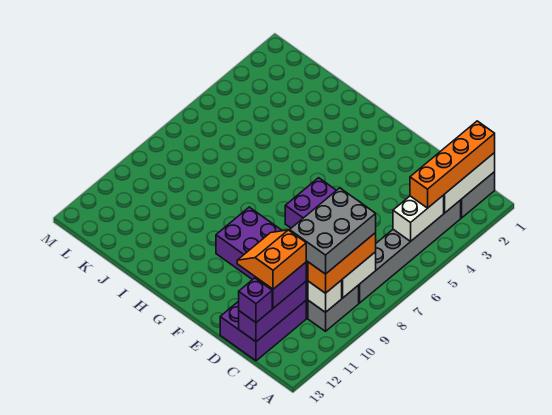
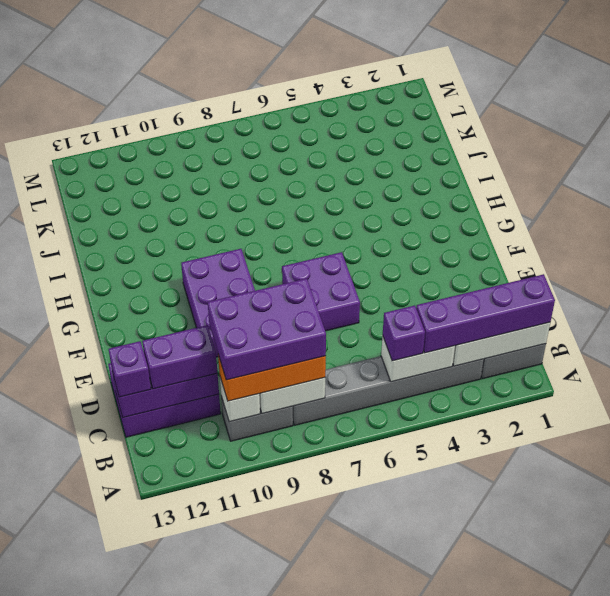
orange 1x4 brick [410,121,495,208] -> purple 1x4 brick [416,274,555,353]
none -> purple 1x1 brick [383,305,425,361]
grey 2x3 brick [290,188,376,274] -> purple 2x3 brick [208,279,326,380]
orange 2x2 slope [237,230,306,289] -> none

